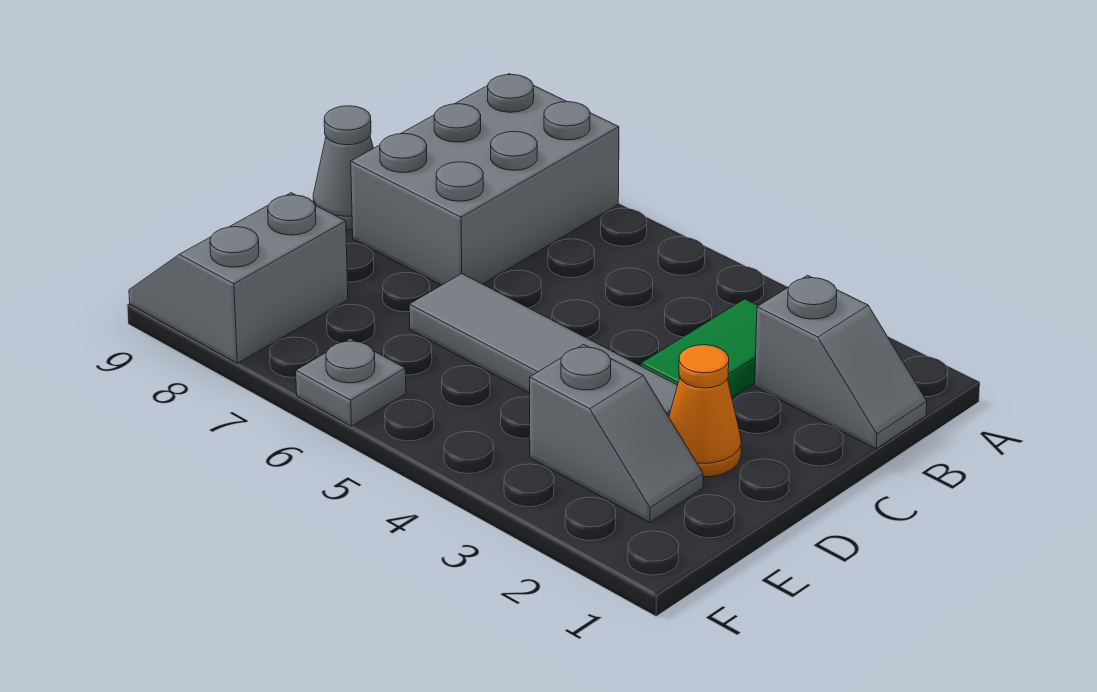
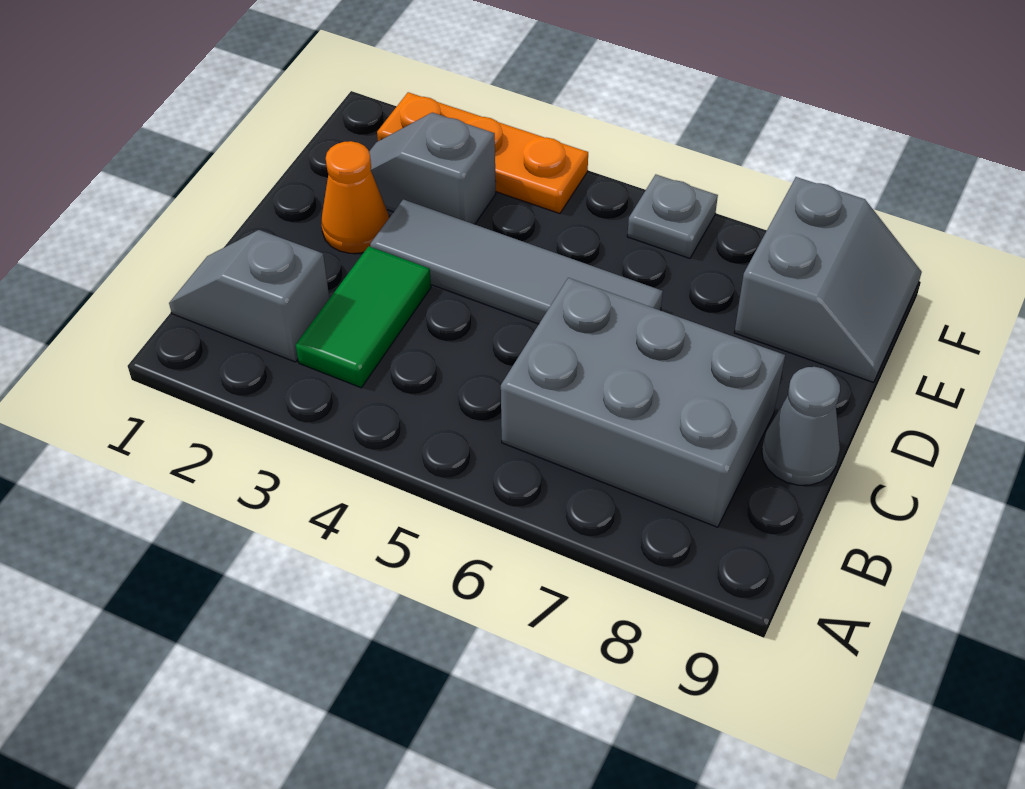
grey 2x3 brick [351,74,619,285] -> grey 2x3 brick turned to [501,278,785,527]
none -> orange 1x3 plate [377,92,588,214]

